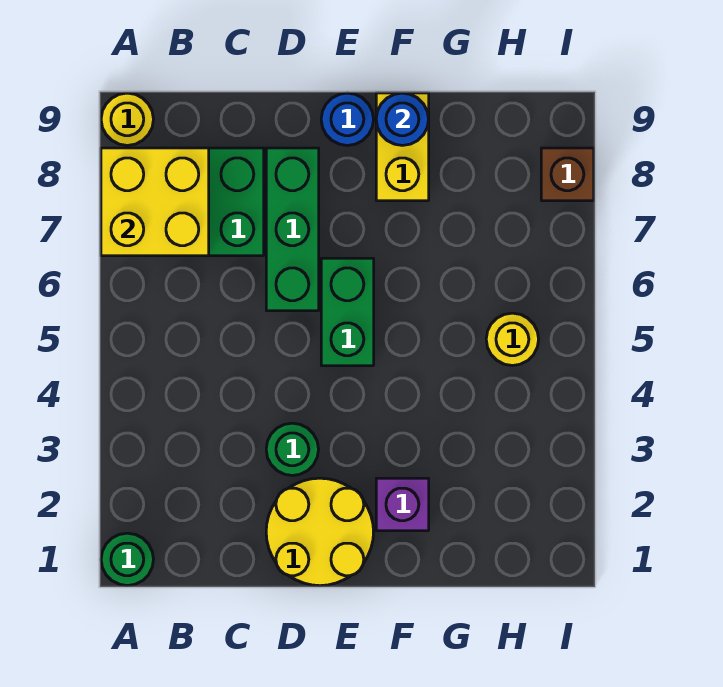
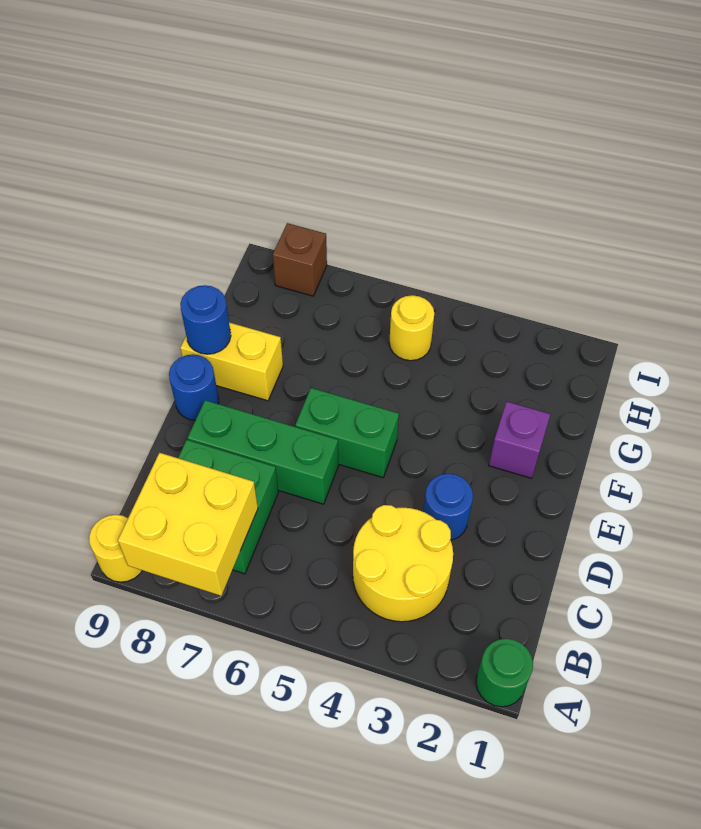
yellow 2x2 round brick [266,478,374,586] -> yellow 2x2 round brick moved to [353,505,453,622]
green 1x1 round brick [266,423,319,476] -> blue 1x1 round brick [423,474,473,540]

